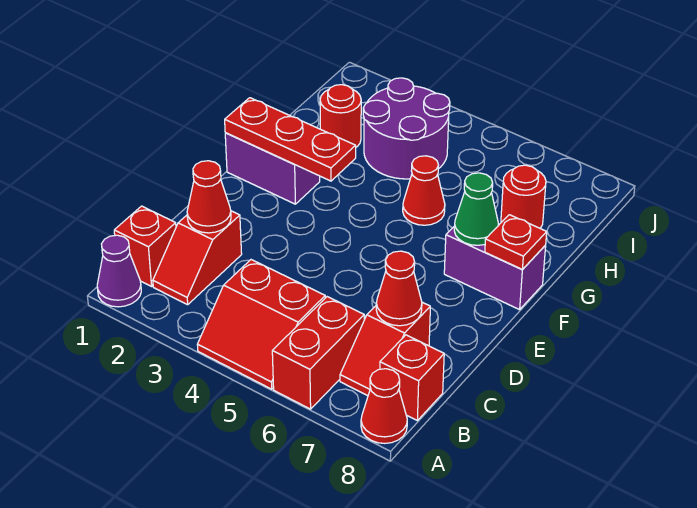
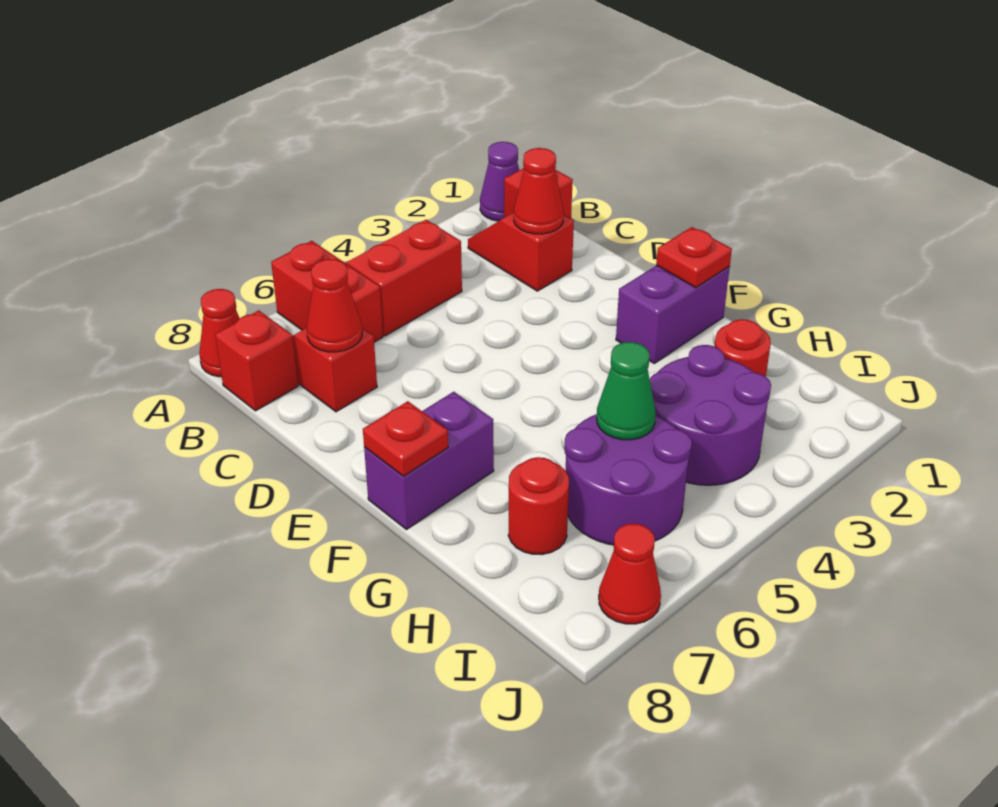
red 1x3 plate [225,98,356,181] -> red 1x1 plate [656,227,732,288]
green 1x1 cone [454,173,498,245] -> green 1x1 cone moved to [597,342,656,440]
red 1x1 cone [403,156,445,225] -> red 1x1 cone moved to [599,524,661,624]
none -> purple 2x2 round brick [564,414,692,545]

